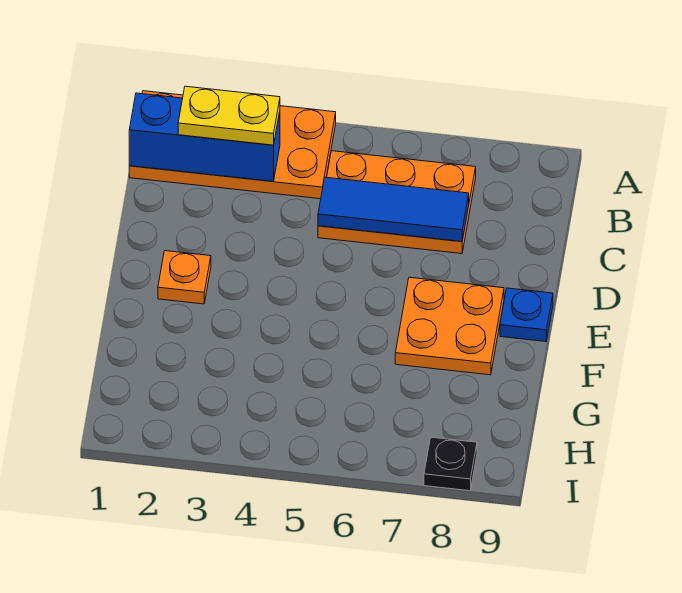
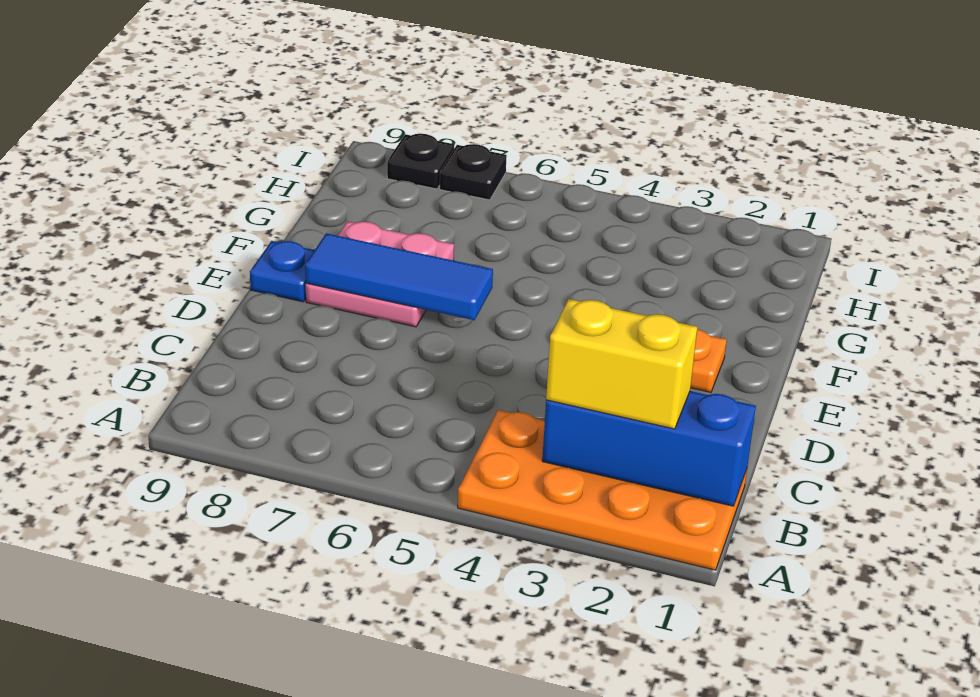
yellow 1x2 plate [178,86,280,145] -> yellow 1x2 brick [546,299,697,429]
orange 2x3 plate [318,151,476,254] -> none
blue 1x3 tile [318,177,469,241] -> blue 1x3 tile moved to [305,233,493,320]
orange 2x2 plate [395,277,504,375] -> pink 2x2 plate [306,221,454,327]
none -> black 1x1 plate [440,144,507,200]

